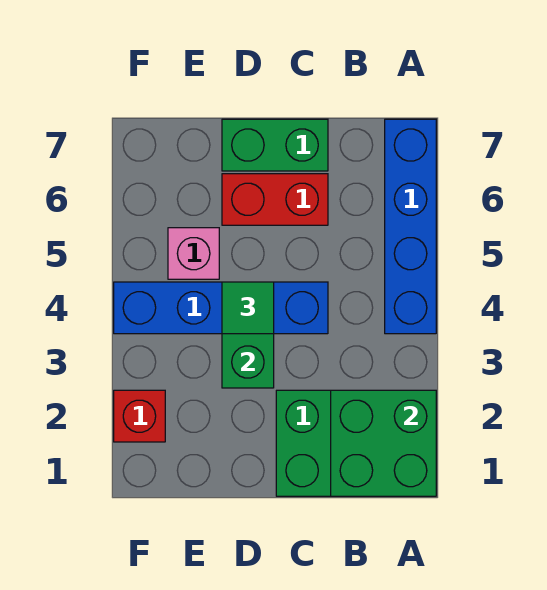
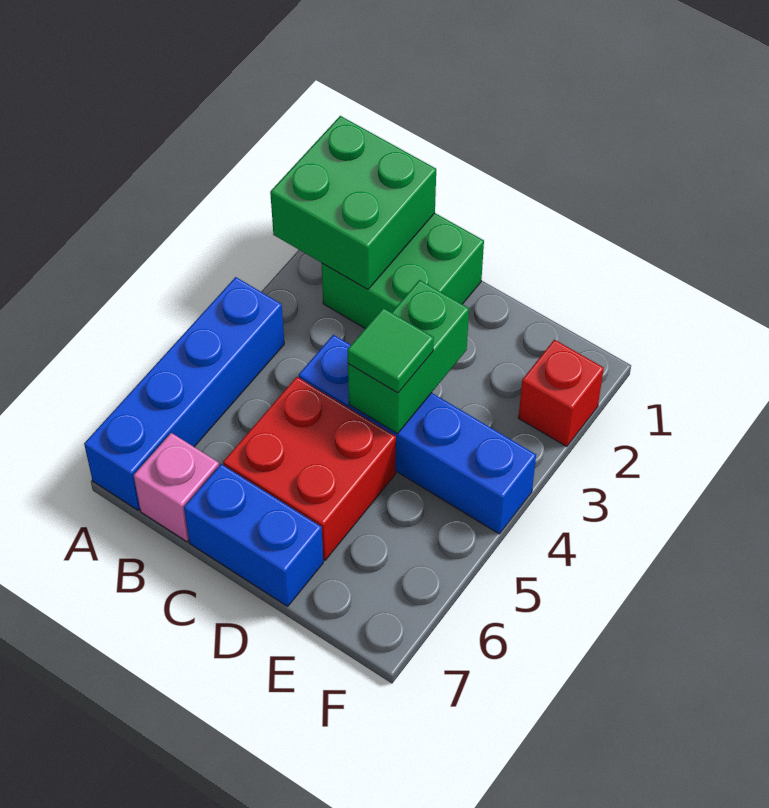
red 1x2 brick [222,174,328,225] -> red 2x2 brick [223,377,396,560]
green 1x2 brick [222,119,328,171] -> blue 1x2 brick [184,464,323,606]
pink 1x1 brick [168,228,219,279] -> pink 1x1 brick moved to [134,433,219,542]

